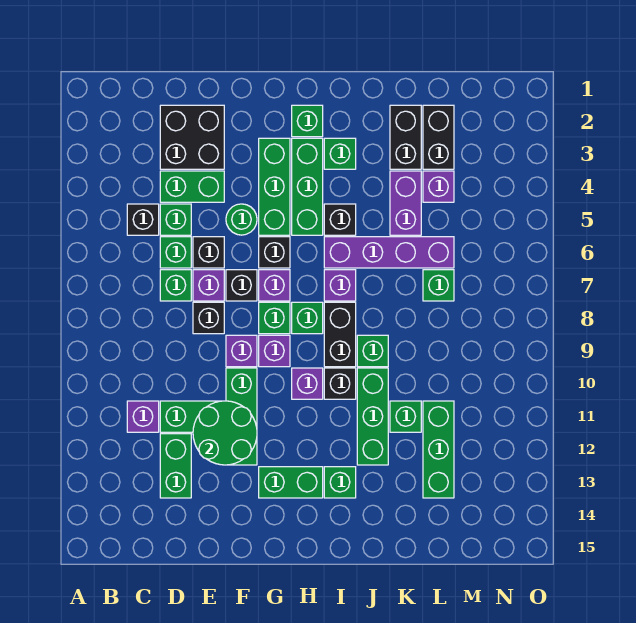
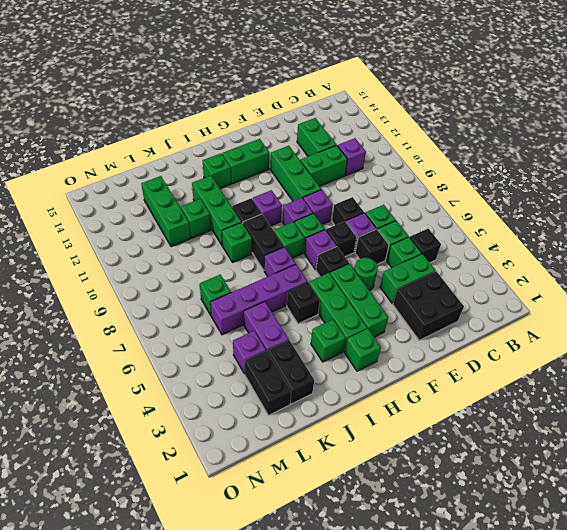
green 2x2 round brick [193,401,257,465] -> none

